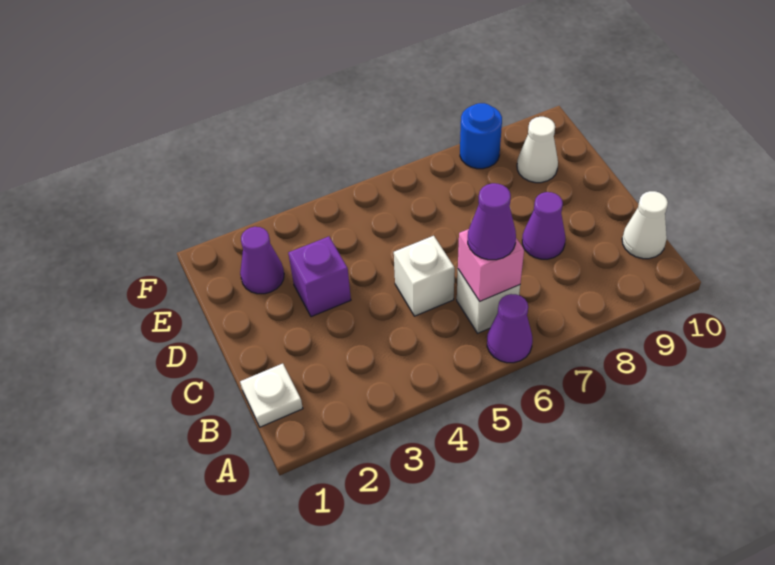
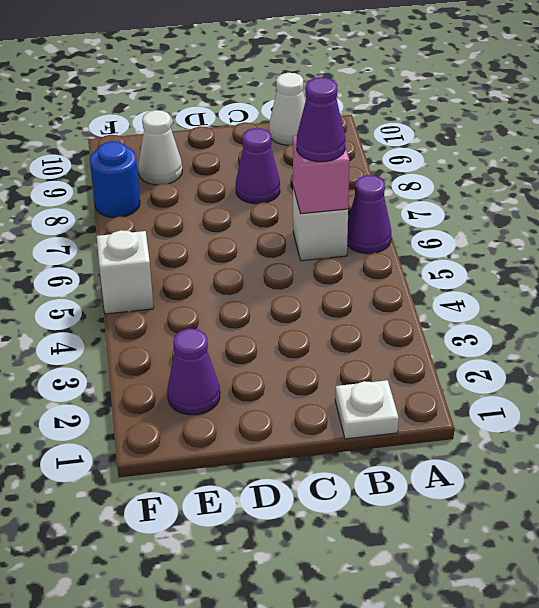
white 1x1 brick [394,236,455,316] -> white 1x1 brick moved to [97,230,154,314]
purple 1x1 brick [288,237,351,317] -> none

